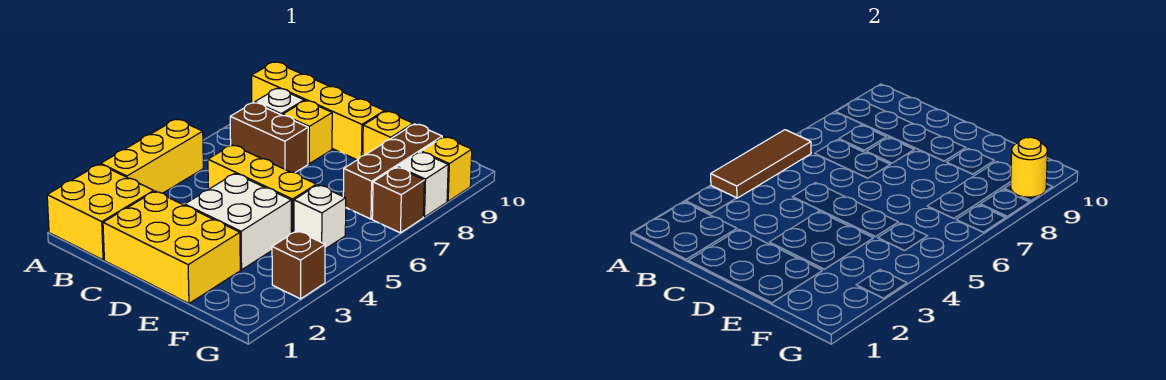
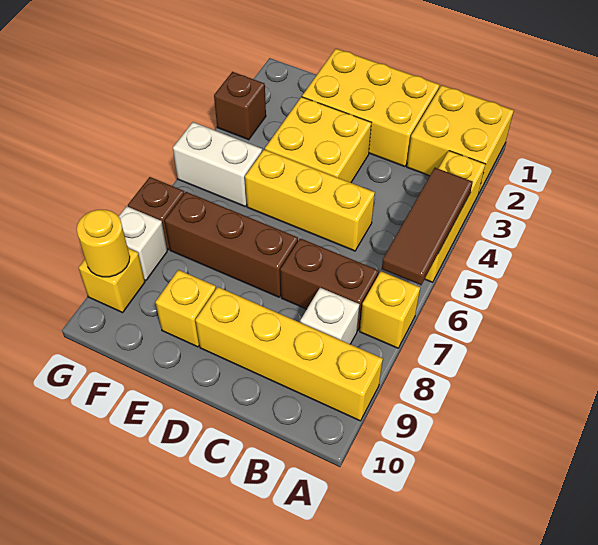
yellow 1x1 brick [283,101,332,164] -> yellow 1x1 brick moved to [360,271,420,348]
white 2x2 brick [185,174,291,270] -> yellow 2x2 brick [265,97,371,183]
white 1x1 brick [294,185,346,249] -> white 1x2 brick [173,122,262,206]
brown 1x3 brick [343,124,442,219] -> brown 1x3 brick turned to [165,192,298,297]

